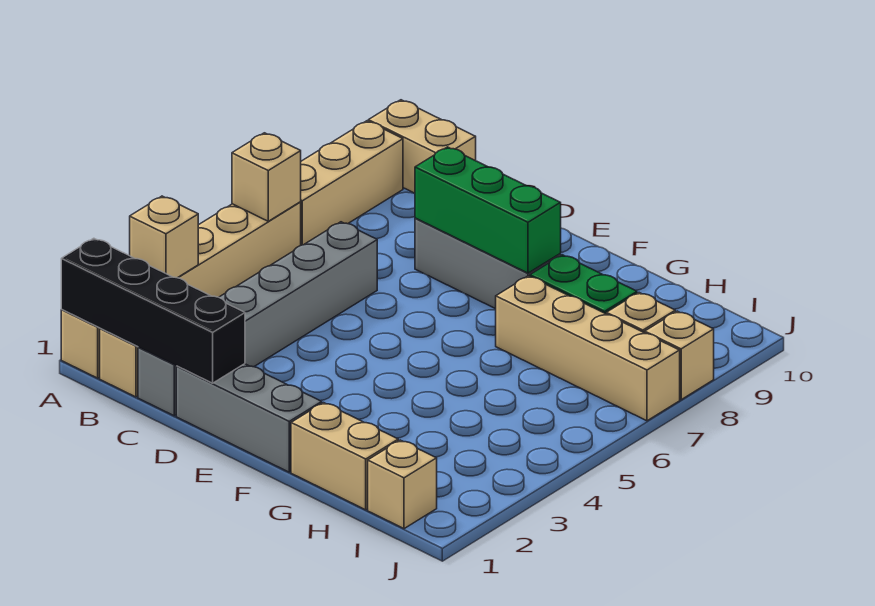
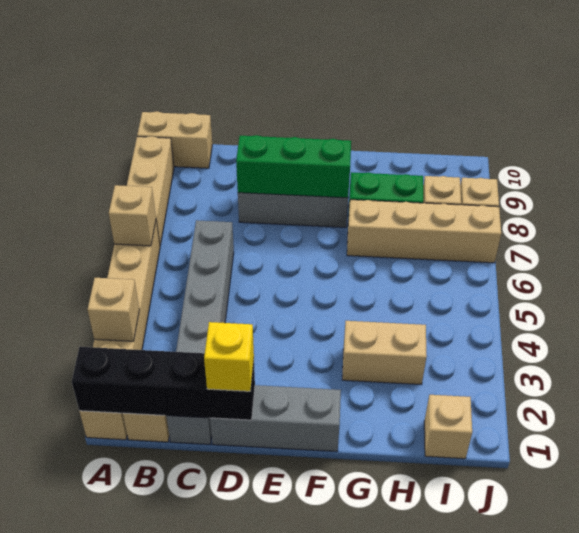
none -> yellow 1x1 brick [204,322,254,391]
tan 1x2 brick [291,403,398,510] -> tan 1x2 brick moved to [342,321,427,384]

